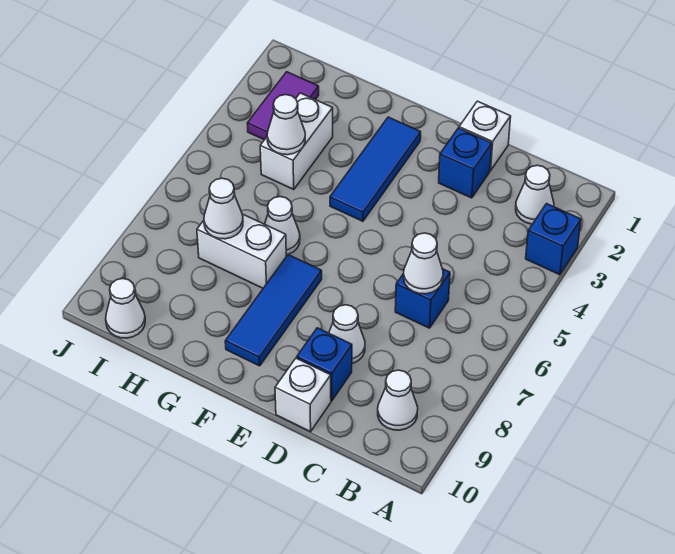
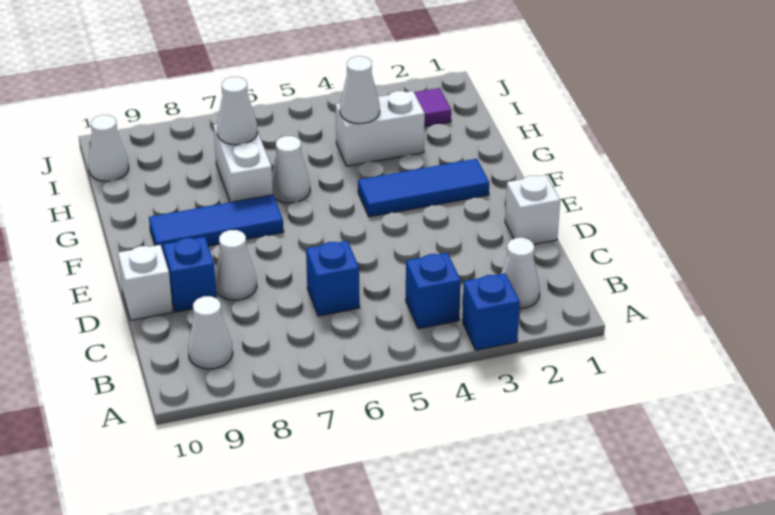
white 1x1 cone [404,233,443,294] -> none
blue 1x1 brick [439,128,492,198] -> blue 1x1 brick moved to [406,253,461,329]

